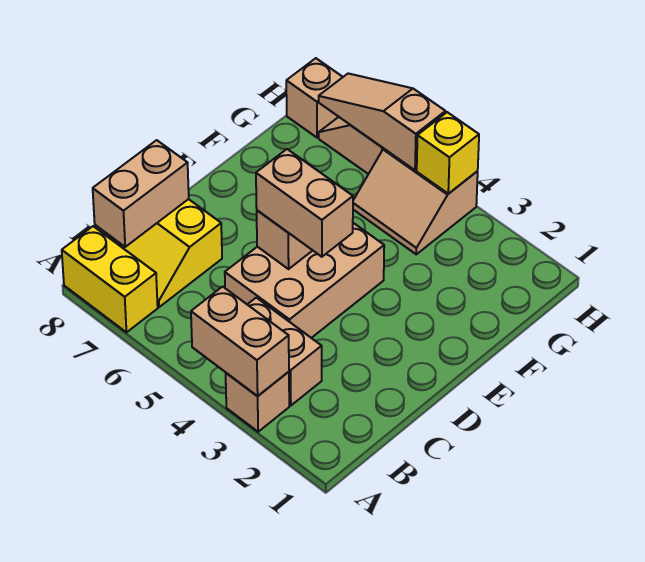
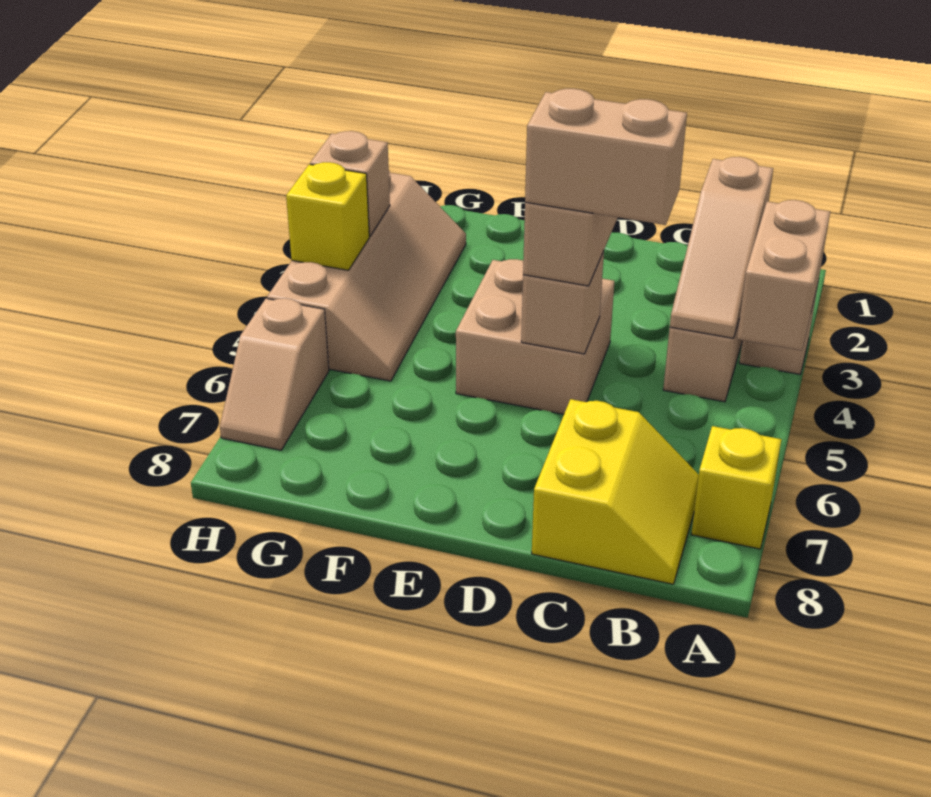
yellow 1x2 brick [62,226,158,332] -> yellow 1x1 brick [691,426,782,549]
tan 1x2 brick [93,140,189,247] -> tan 1x2 brick moved to [525,89,687,225]
tan 2x3 brick [225,223,384,338] -> tan 2x2 brick [456,259,614,414]
tan 2x2 slope [353,149,478,254] -> tan 2x4 slope [267,171,466,381]
tan 1x3 slope [319,73,446,170] -> tan 1x3 slope moved to [670,157,773,338]
tan 1x1 brick [286,58,343,137] -> tan 1x1 brick moved to [310,131,390,236]

